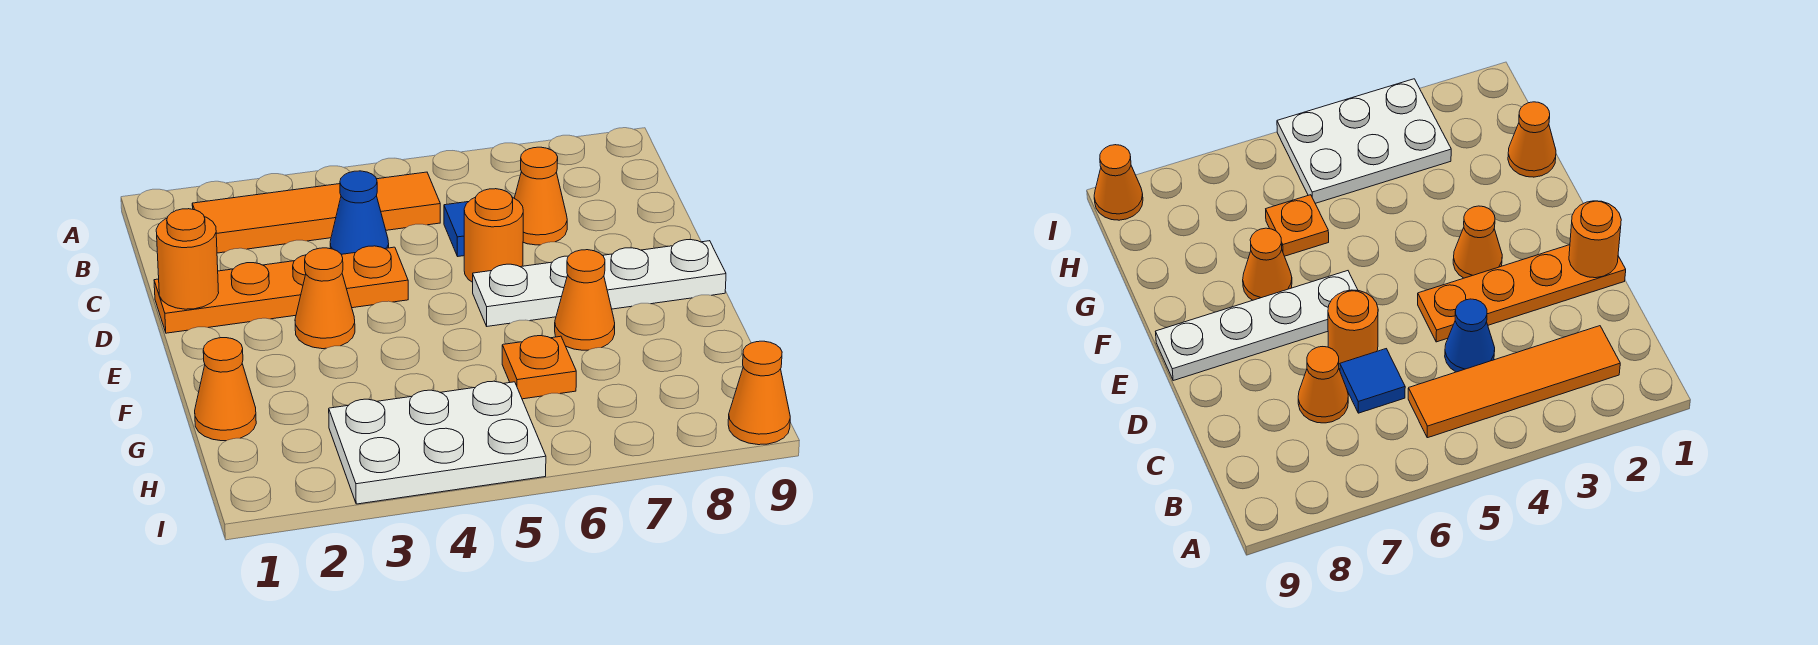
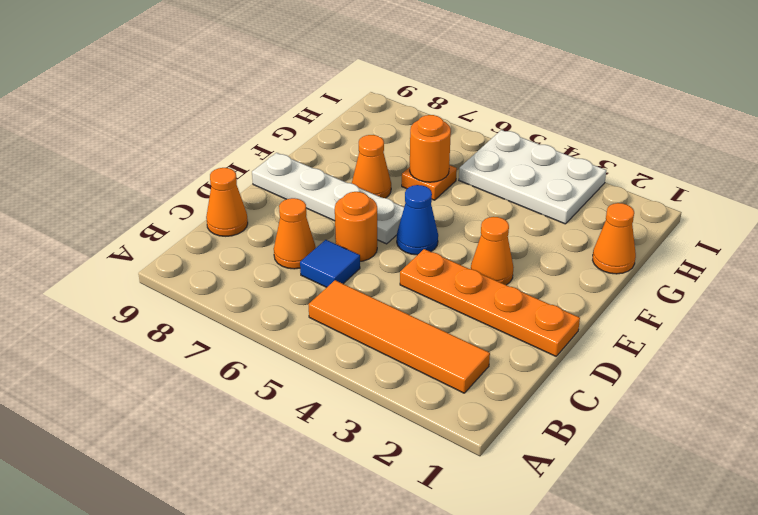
blue 1x1 cone [330,171,389,254] -> blue 1x1 cone moved to [397,185,438,255]
orange 1x1 round brick [156,209,219,309] -> orange 1x1 round brick moved to [410,115,451,182]
orange 1x1 cone [728,341,790,445] -> orange 1x1 cone moved to [206,168,248,236]

